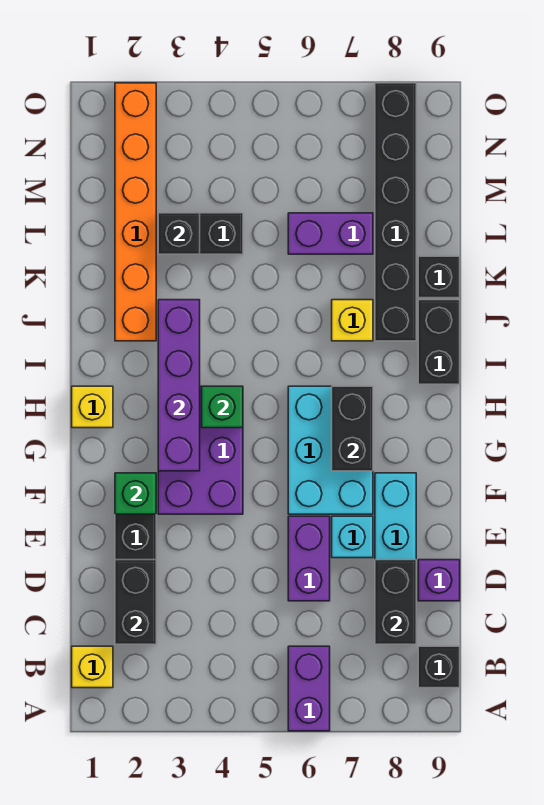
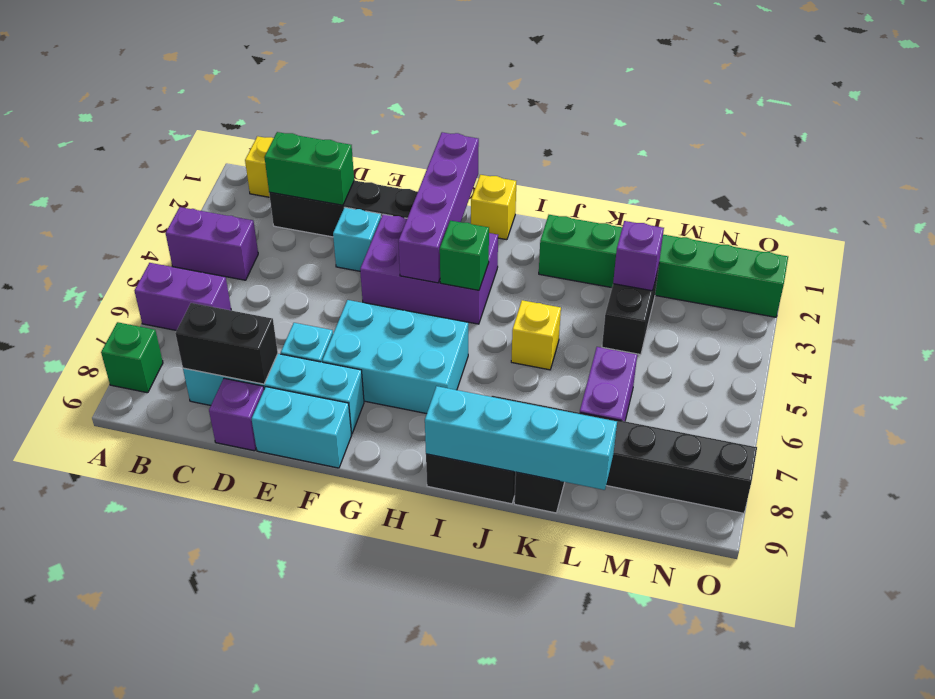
black 1x1 brick [418,646,460,688] -> none
black 1x2 brick [115,560,156,644] -> green 1x2 brick [264,132,354,205]
purple 1x2 brick [288,516,330,601] -> purple 1x2 brick moved to [166,207,258,280]
none -> cyan 1x1 brick [333,207,381,271]
none -> cyan 1x2 brick [252,387,352,468]
green 1x1 brick [115,473,156,514] -> green 1x1 brick moved to [101,322,163,393]
purple 1x4 brick [158,300,200,471] -> purple 1x4 brick turned to [398,132,479,283]
black 1x2 brick [332,386,373,471] -> none
none -> cyan 1x4 brick [425,386,617,490]
orange 1x6 brick [115,83,156,341] -> green 1x6 brick [539,215,788,317]
yellow 1x1 brick [332,300,373,341] -> yellow 1x1 brick moved to [511,300,561,370]
black 1x1 brick [158,213,200,254] -> purple 1x1 brick [613,221,664,291]

